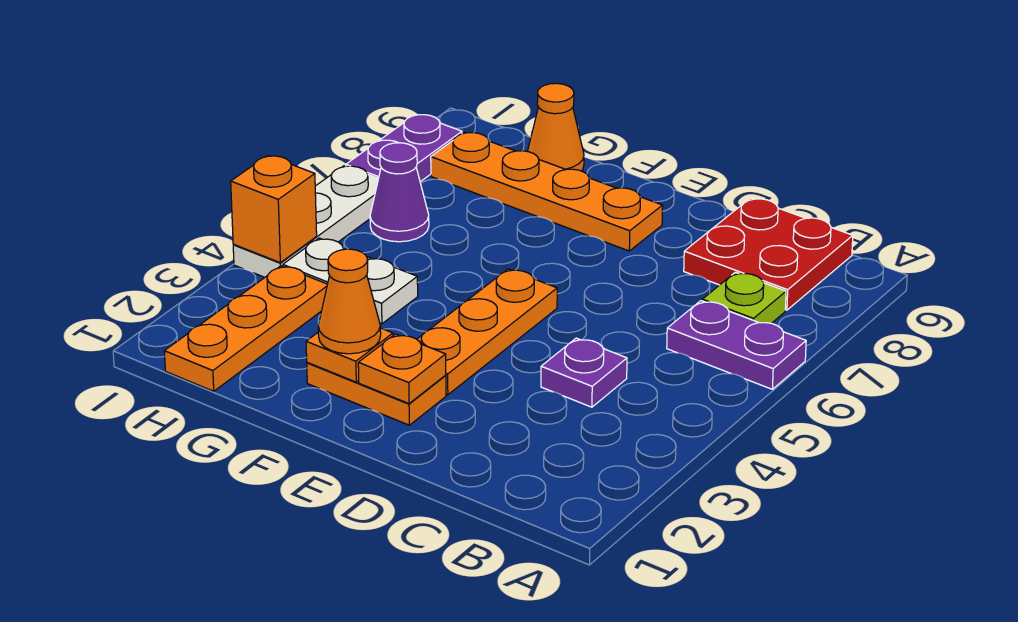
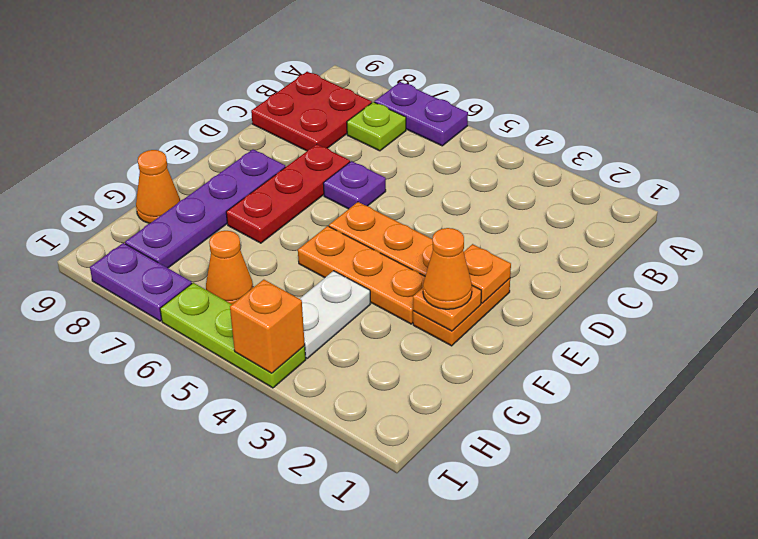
purple 1x2 plate [667,301,806,389] -> purple 1x2 plate turned to [375,82,468,146]
purple 1x1 plate [541,338,627,407] -> purple 1x1 plate moved to [323,161,386,209]
none -> red 1x3 plate [226,144,350,243]
orange 1x4 plate [431,132,663,251] -> purple 1x4 plate [125,149,285,268]
orange 1x3 plate [164,266,327,391] -> orange 1x3 plate moved to [298,226,425,324]
purple 1x1 cone [370,143,429,242] -> orange 1x1 cone [206,231,253,304]
white 1x3 plate [233,166,378,277] -> lime 1x3 plate [160,283,306,388]

